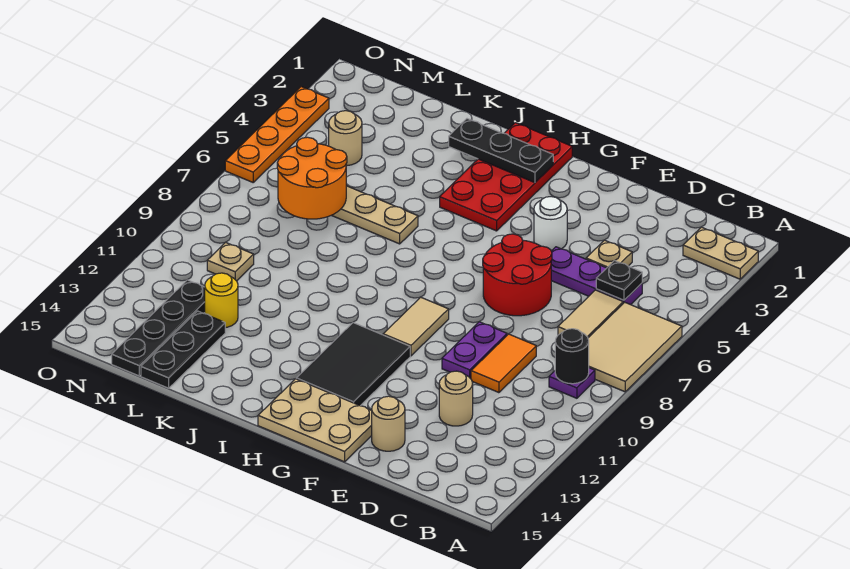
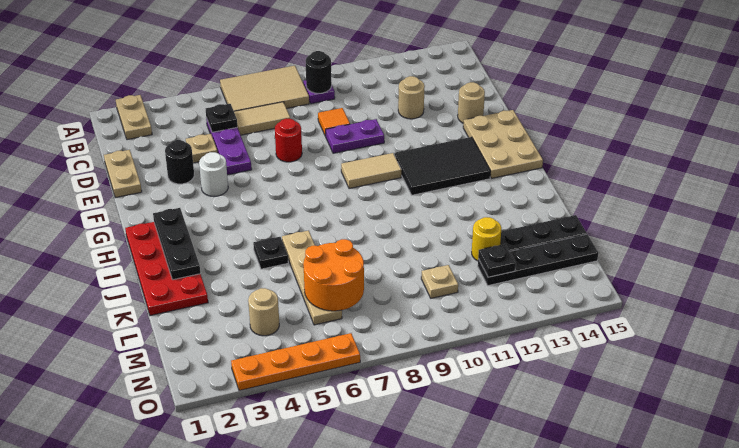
none -> tan 1x2 plate [104,150,142,198]
orange 1x2 tile [471,334,536,393] -> orange 1x1 tile [318,108,350,136]
none -> black 1x1 round brick [165,140,194,184]
red 2x2 round brick [483,234,552,316] -> red 1x1 round brick [275,119,302,162]
red 2x4 plate [440,123,572,231] -> red 2x4 plate turned to [125,222,208,316]
none -> black 1x1 plate [253,237,288,269]
none -> black 1x1 plate [478,244,516,277]

